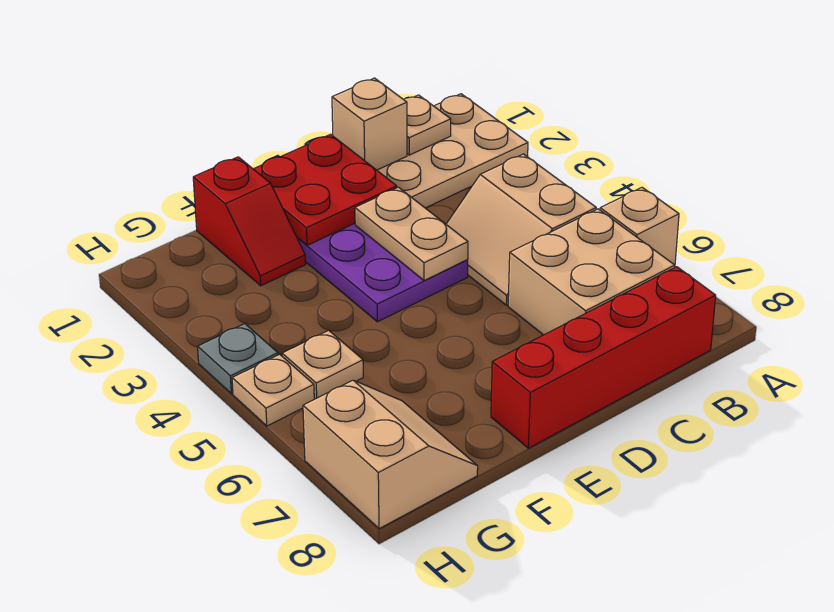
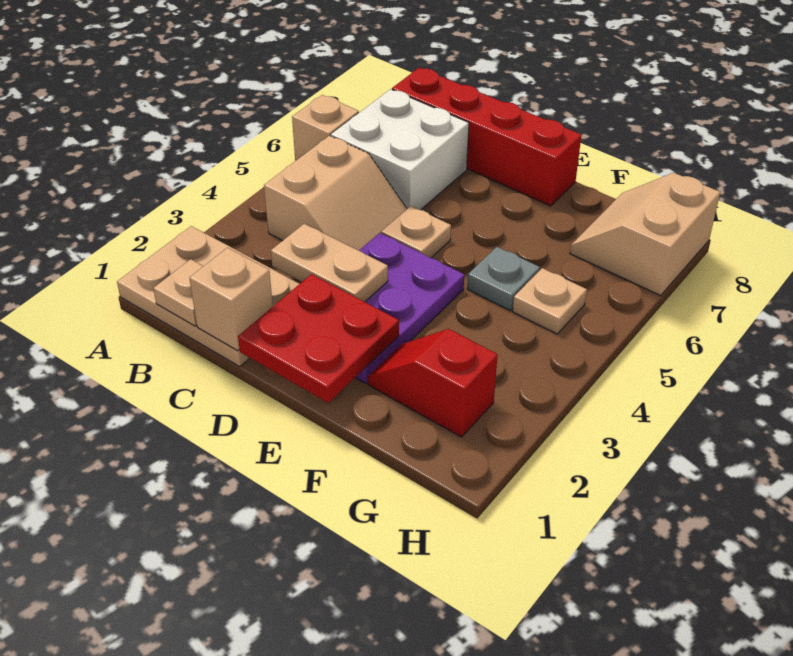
tan 2x2 brick [508,209,675,335] -> white 2x2 brick [331,89,469,210]
tan 1x2 plate [355,187,468,281] -> tan 1x2 plate turned to [271,223,388,302]
red 1x2 slope [193,157,306,286] -> red 1x2 slope turned to [368,329,498,437]
grey 1x1 plate [198,323,278,394] -> grey 1x1 plate moved to [467,247,540,310]
tan 1x1 plate [232,354,314,426] -> tan 1x1 plate moved to [381,206,451,258]

